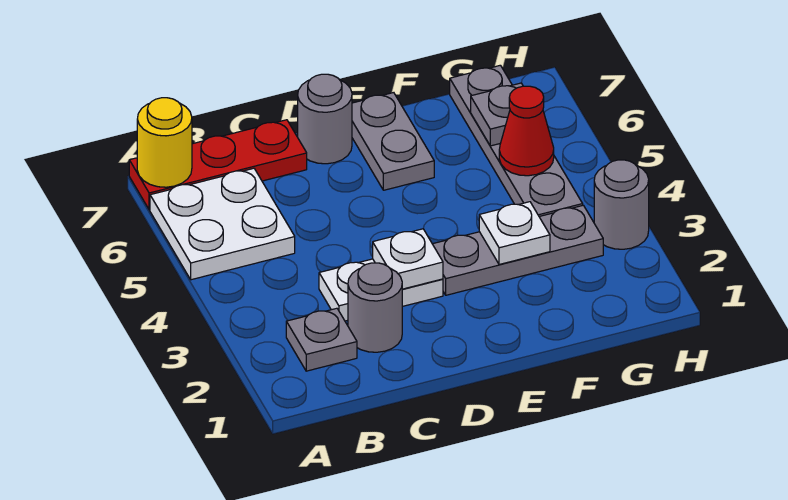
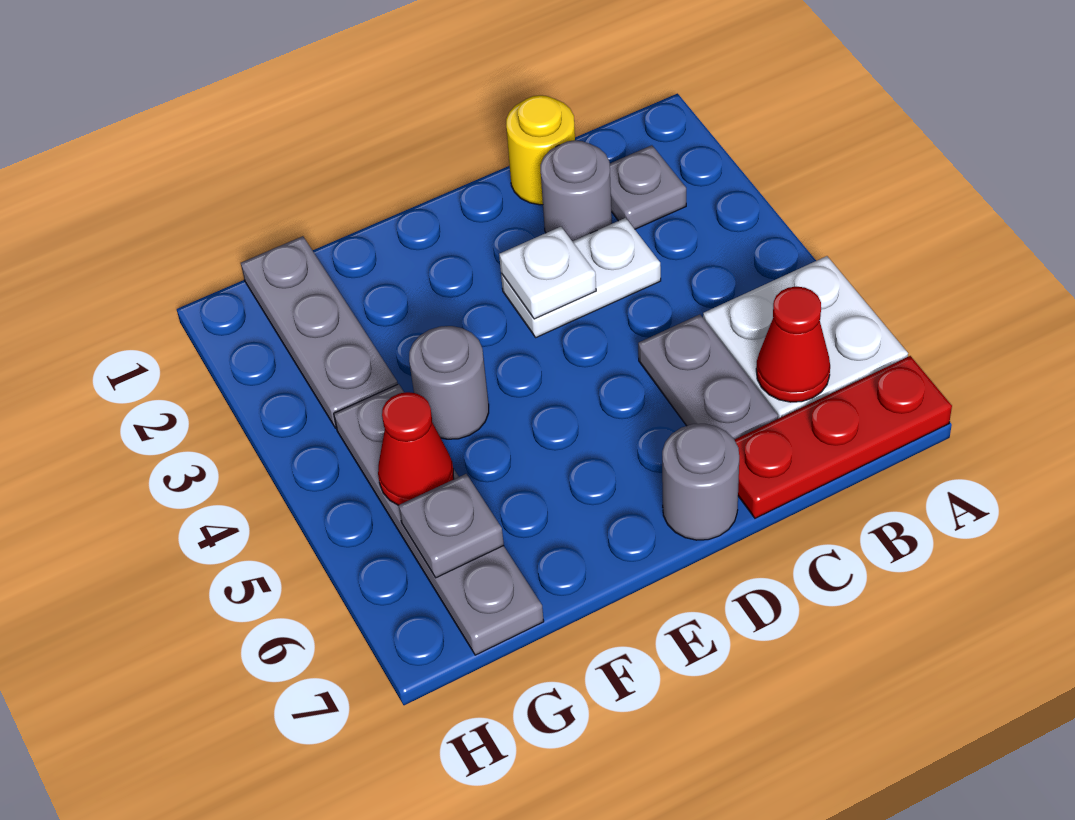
yellow 1x1 round brick [137,98,192,187] -> yellow 1x1 round brick moved to [506,95,575,205]
none -> red 1x1 cone [756,287,830,402]
grey 1x3 plate [433,205,603,295] -> grey 1x3 plate turned to [241,236,398,428]
grey 1x2 plate [352,93,434,190] -> grey 1x2 plate moved to [638,315,778,440]
white 1x1 plate [479,202,550,264] -> none
grey 1x1 round brick [594,160,649,249] -> grey 1x1 round brick moved to [409,326,489,439]

